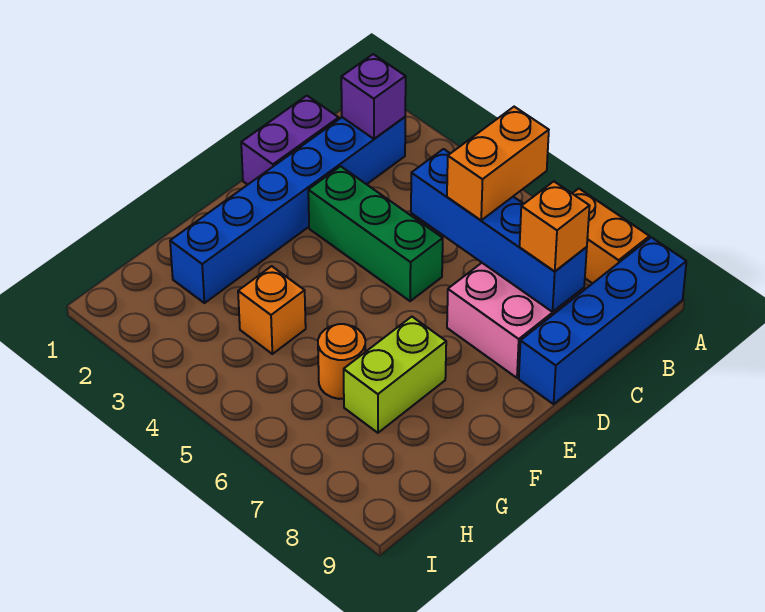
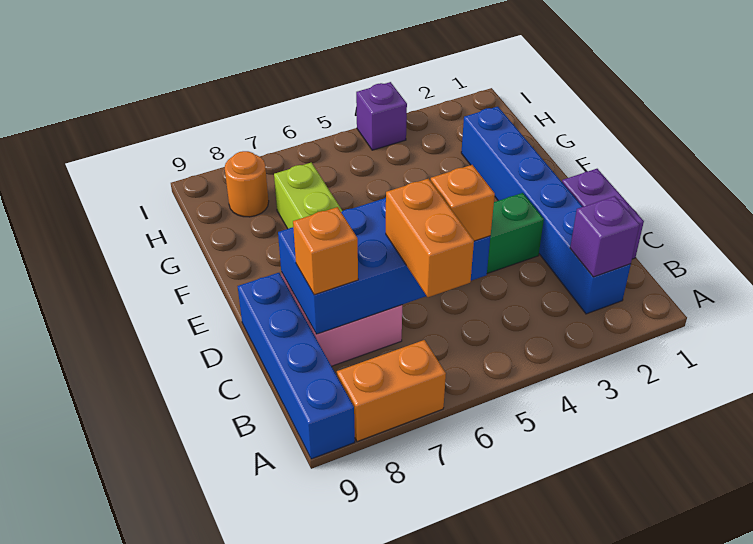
blue 1x4 brick [411,149,587,312] -> blue 2x4 brick [278,198,490,334]
orange 1x1 brick [238,266,306,354] -> orange 1x1 brick moved to [431,165,495,241]
orange 1x1 round brick [318,324,365,399] -> orange 1x1 round brick moved to [225,151,269,217]
none -> purple 1x1 brick [356,82,407,150]

